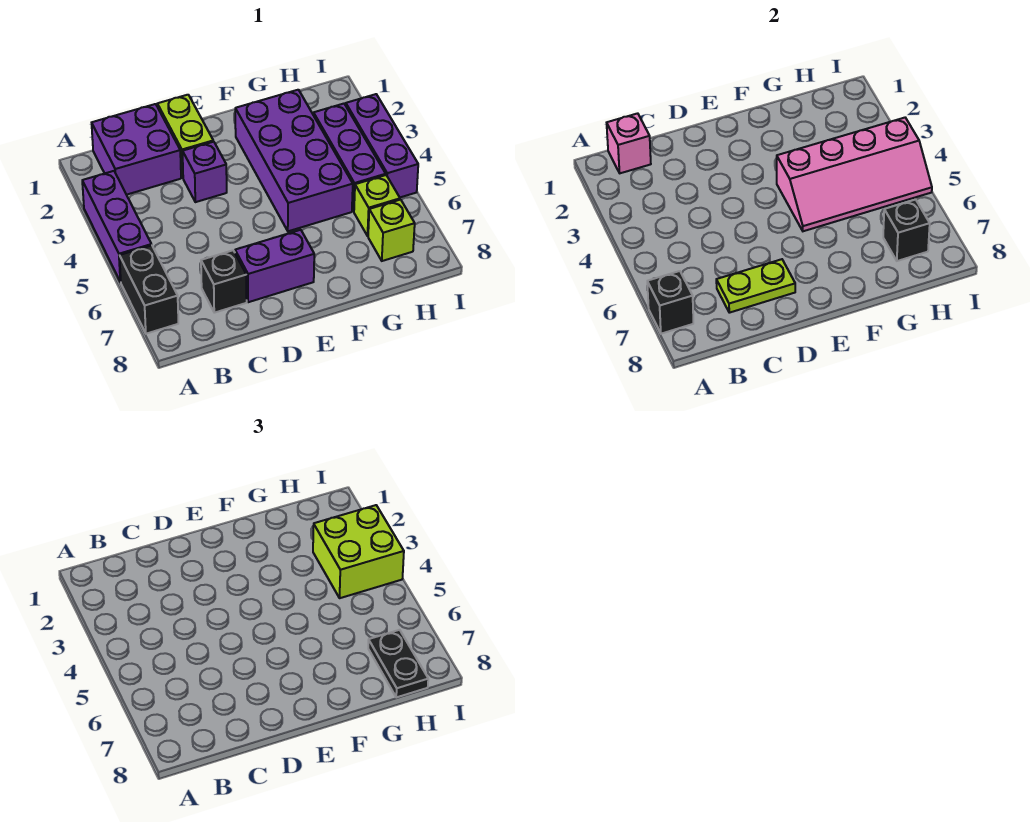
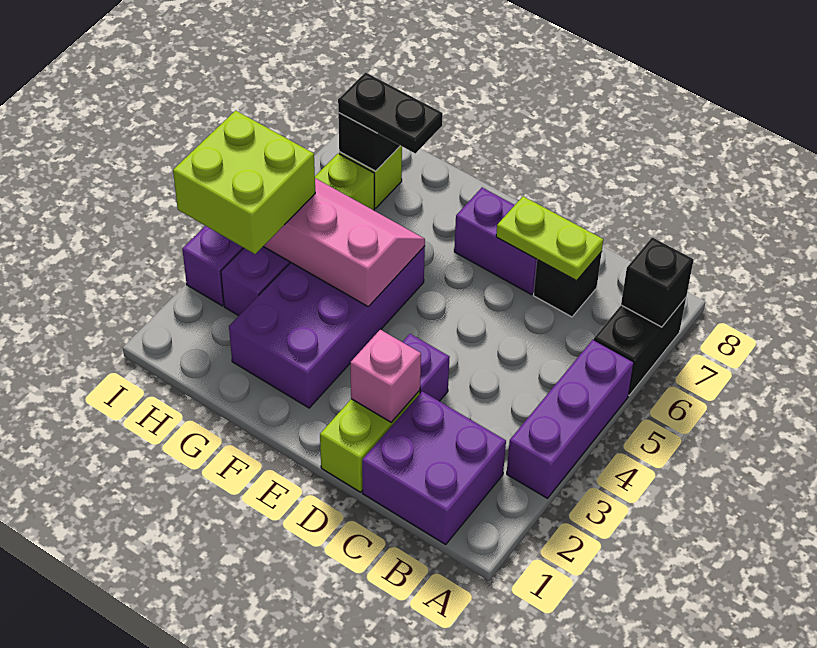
pink 1x1 brick [607,113,651,173] -> pink 1x1 brick moved to [350,330,421,422]
black 1x2 plate [368,630,428,697] -> black 1x2 plate turned to [338,72,443,153]

